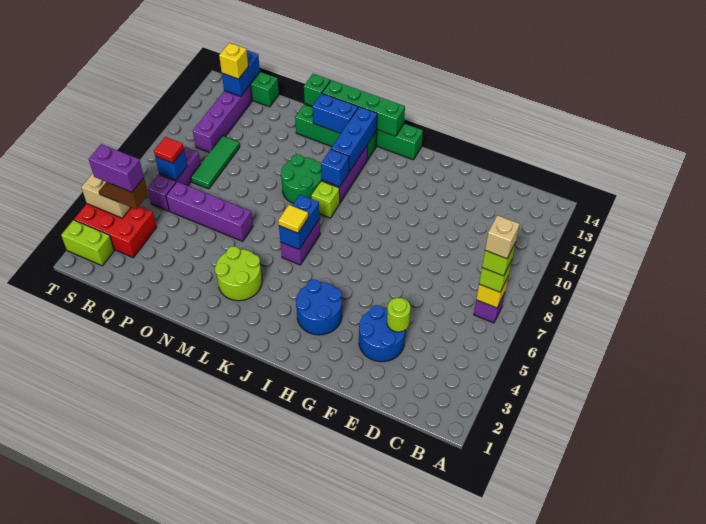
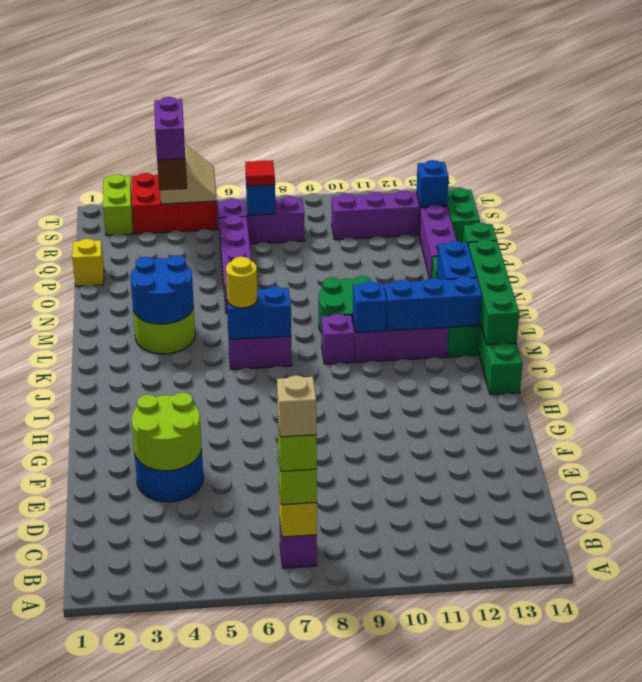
lime 1x1 round brick [387,298,411,332] -> lime 2x2 round brick [132,393,202,471]
blue 2x2 round brick [296,279,342,335] -> blue 2x2 round brick moved to [130,255,194,324]
yellow 1x1 tile [278,205,308,233] -> yellow 1x1 round brick [226,257,258,308]
lime 1x1 brick [312,181,340,218] -> purple 1x1 brick [322,314,354,364]
none -> purple 1x3 brick [419,205,457,278]
green 1x3 tile [191,136,240,189] -> none
red 2x3 brick [74,204,156,257] -> red 2x3 brick turned to [132,173,218,234]
blue 1x2 brick [222,50,260,97] -> blue 1x1 brick [416,160,449,207]
yellow 1x1 brick [219,43,248,79] -> yellow 1x1 brick moved to [72,239,104,286]

